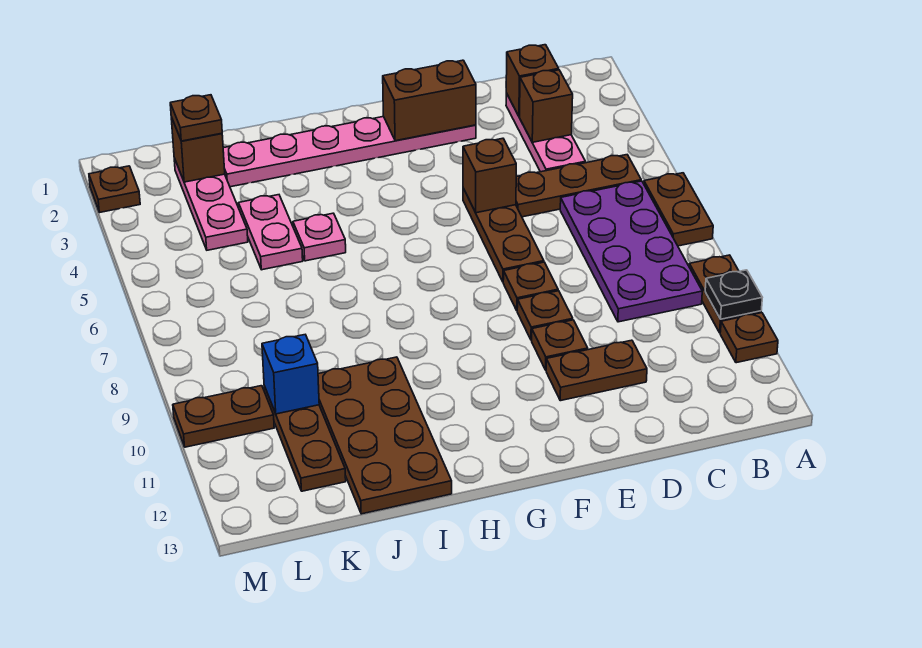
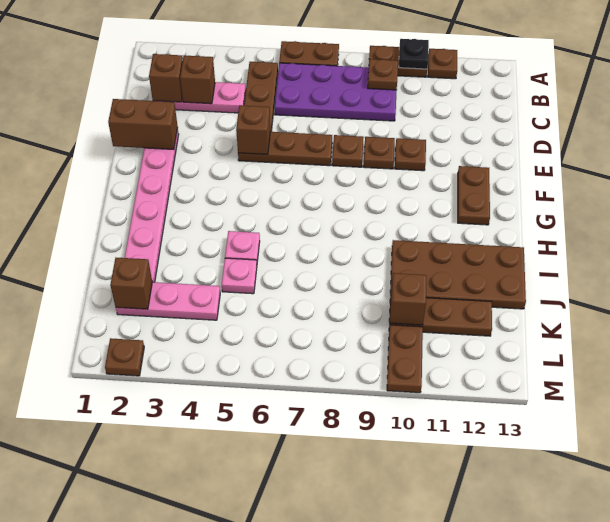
brown 1x2 plate [546,340,647,401] -> brown 1x2 plate moved to [458,166,490,225]
brown 1x2 brick [383,60,476,141] -> brown 1x2 brick turned to [108,99,178,149]
pink 1x2 plate [239,195,303,270] -> pink 1x1 plate [222,258,257,294]
brown 1x1 plate [170,95,222,141] -> brown 1x1 plate moved to [368,59,398,90]
blue 1x1 brick [262,335,319,414] -> brown 1x1 brick [390,273,427,325]

